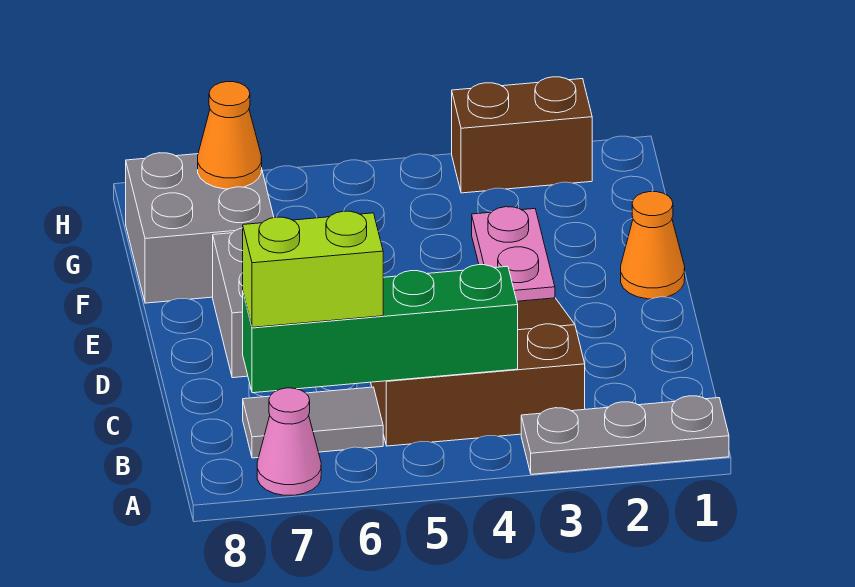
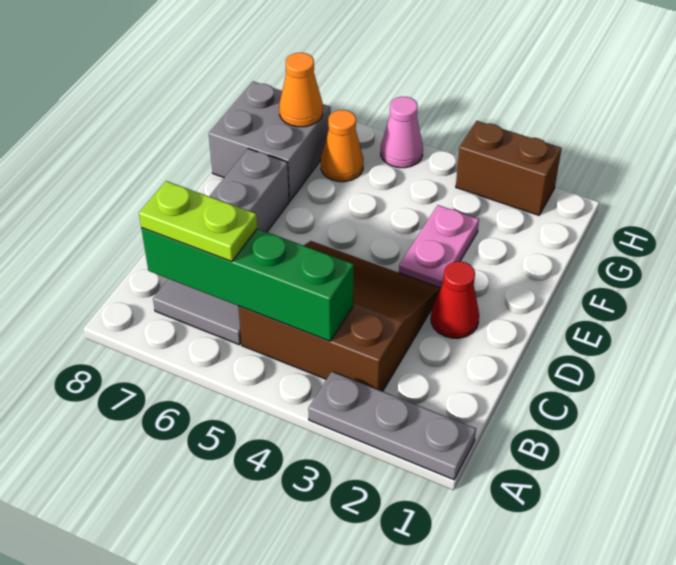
pink 1x1 cone [257,388,321,495] -> pink 1x1 cone moved to [381,97,423,168]
lime 1x2 brick [243,211,383,327] -> lime 1x2 plate [139,181,257,261]
none -> red 1x1 cone [431,261,479,338]
orange 1x1 cone [621,192,685,299] -> orange 1x1 cone moved to [321,110,363,182]

